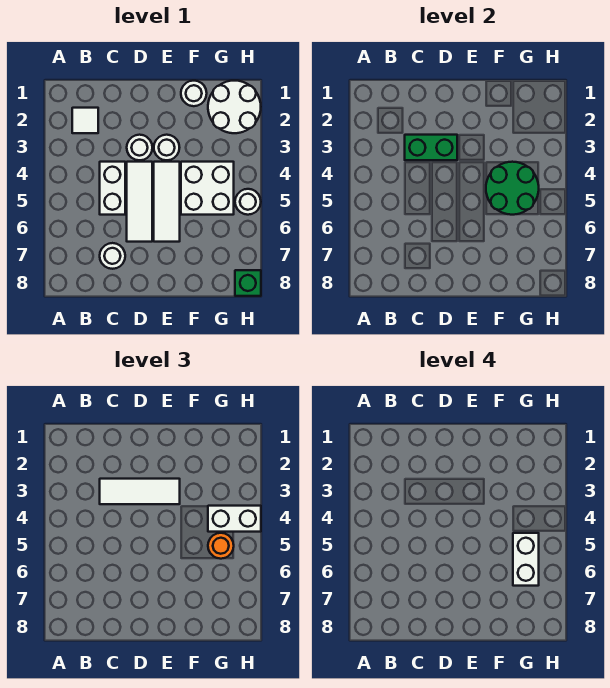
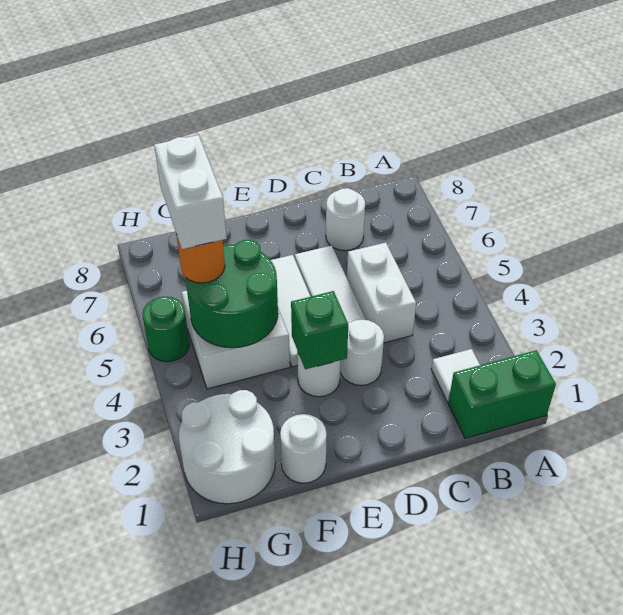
green 1x2 brick [405,135,457,160] -> green 1x2 brick moved to [448,350,556,438]
white 1x3 tile [100,479,180,504] -> none
white 1x2 brick [208,506,261,532] -> none
white 1x1 round brick [235,189,261,215] -> green 1x1 round brick [142,297,189,362]
green 1x1 brick [235,270,261,296] -> green 1x1 brick moved to [291,291,348,369]

